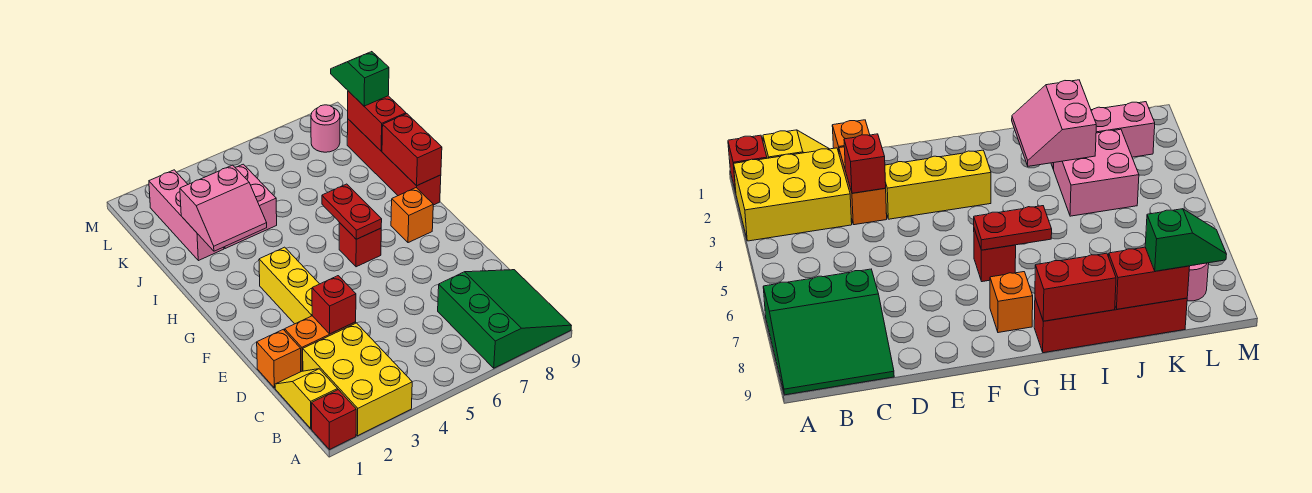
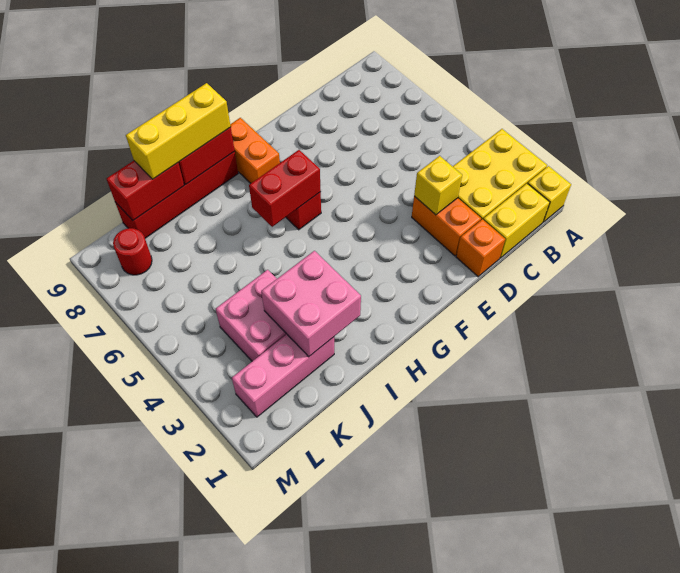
red 1x1 brick [312,390,356,450] -> yellow 1x1 brick [528,166,571,222]
green 3x3 slope [438,270,571,368] -> none
yellow 1x2 slope [275,369,338,429] -> yellow 1x2 brick [483,184,550,258]
red 1x1 brick [312,276,356,334] -> yellow 1x1 brick [414,156,462,215]
yellow 1x3 brick [259,247,319,324] -> yellow 1x3 brick moved to [126,83,231,179]
red 1x2 plate [322,184,382,239] -> red 1x2 brick [249,150,321,227]
orange 1x1 brick [391,188,433,243] -> orange 1x2 brick [230,118,280,183]
pink 2x2 slope [180,165,267,251] -> pink 2x2 brick [261,251,361,357]
green 1x2 slope [331,52,389,106] -> none
pink 1x1 round brick [311,105,340,152] -> red 1x1 round brick [113,228,152,275]

